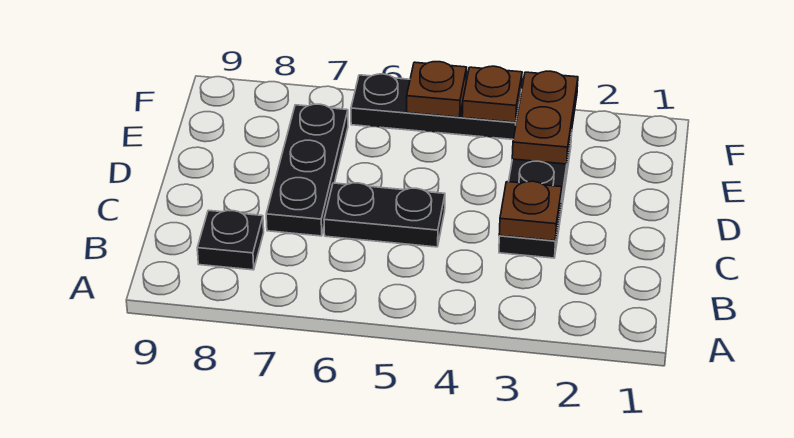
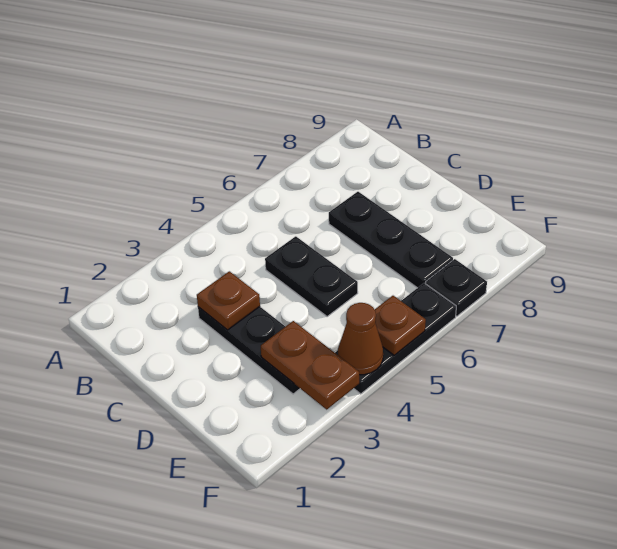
black 1x1 plate [197,210,264,270] -> black 1x1 plate moved to [425,259,487,316]
black 1x2 plate [324,183,445,247] -> black 1x2 plate turned to [265,236,358,317]
brown 1x1 plate [462,66,522,122] -> brown 1x1 cone [338,303,383,375]

